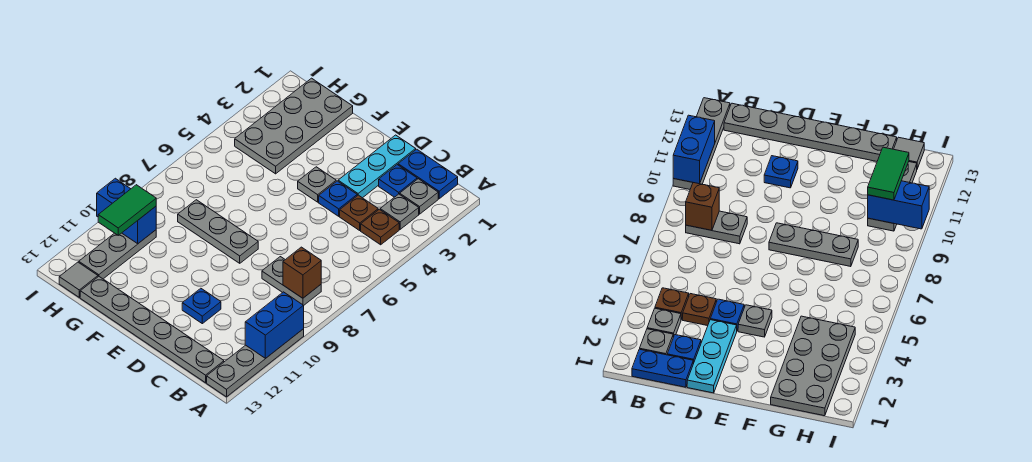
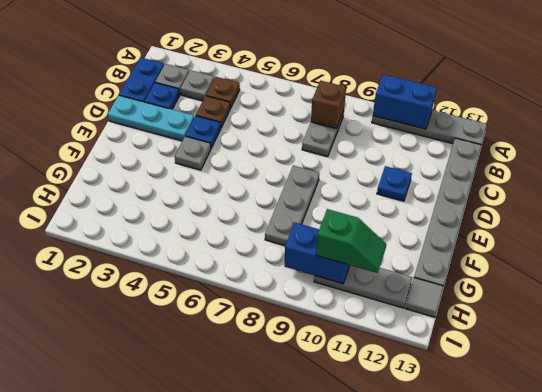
grey 2x4 plate [235,78,353,174] -> none
blue 1x2 brick [97,178,156,244] -> blue 1x2 brick turned to [284,223,350,284]
green 1x2 tile [98,185,156,235] -> green 1x2 slope [316,209,386,273]

